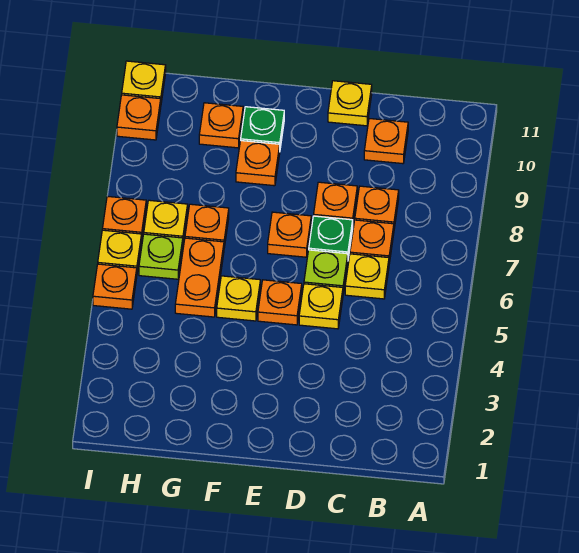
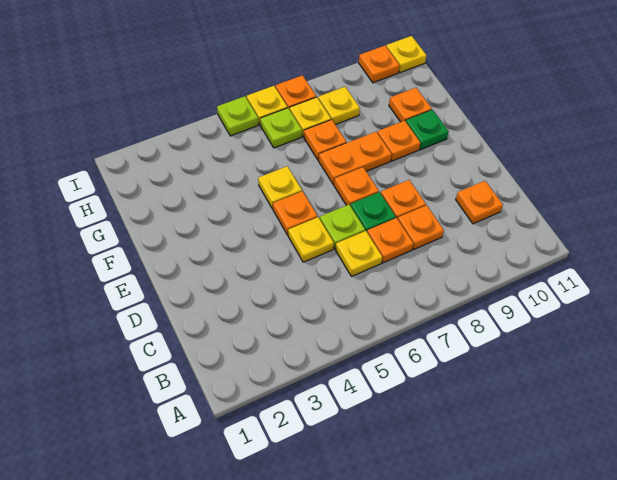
yellow 1x1 plate [328,81,372,126] -> yellow 1x1 plate moved to [318,87,360,125]
orange 1x2 plate [175,238,224,317] -> orange 1x2 plate moved to [319,132,392,185]
orange 1x1 plate [93,264,137,309] -> lime 1x1 plate [217,96,258,136]

